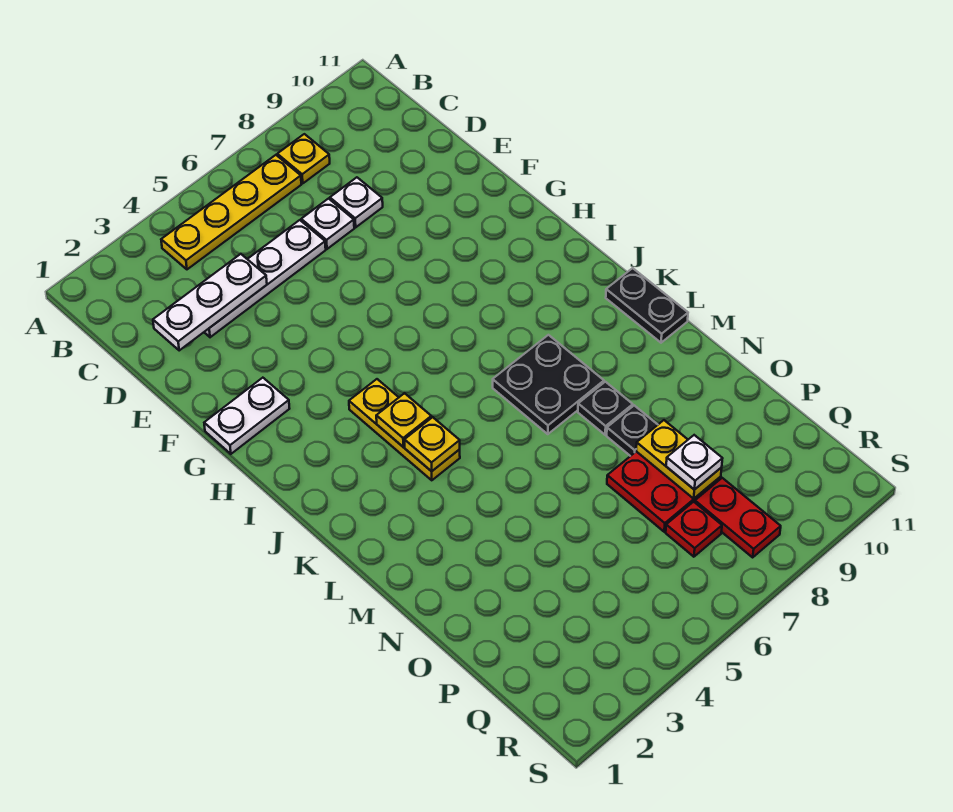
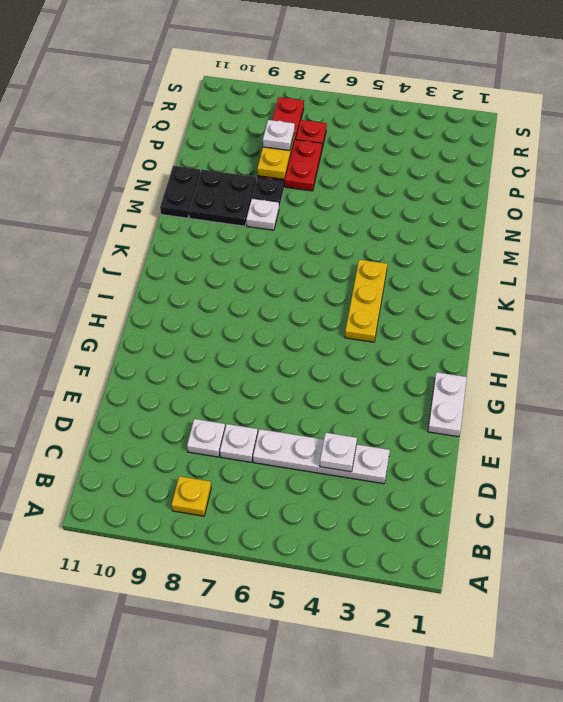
yellow 1x4 plate [161,155,301,269] -> none
white 1x3 plate [153,254,267,350] -> white 1x1 plate [320,433,357,472]
white 1x2 plate [204,378,290,454] -> white 1x2 plate turned to [428,372,467,437]
yellow 1x1 plate [376,393,431,447] -> none
yellow 1x1 plate [405,417,460,471] -> none
black 2x2 plate [493,335,604,434] -> black 2x2 plate moved to [189,169,256,226]
black 1x2 plate [606,268,688,343] -> black 1x2 plate moved to [160,166,200,218]
black 1x1 plate [578,382,633,435] -> white 1x1 plate [246,198,279,230]

